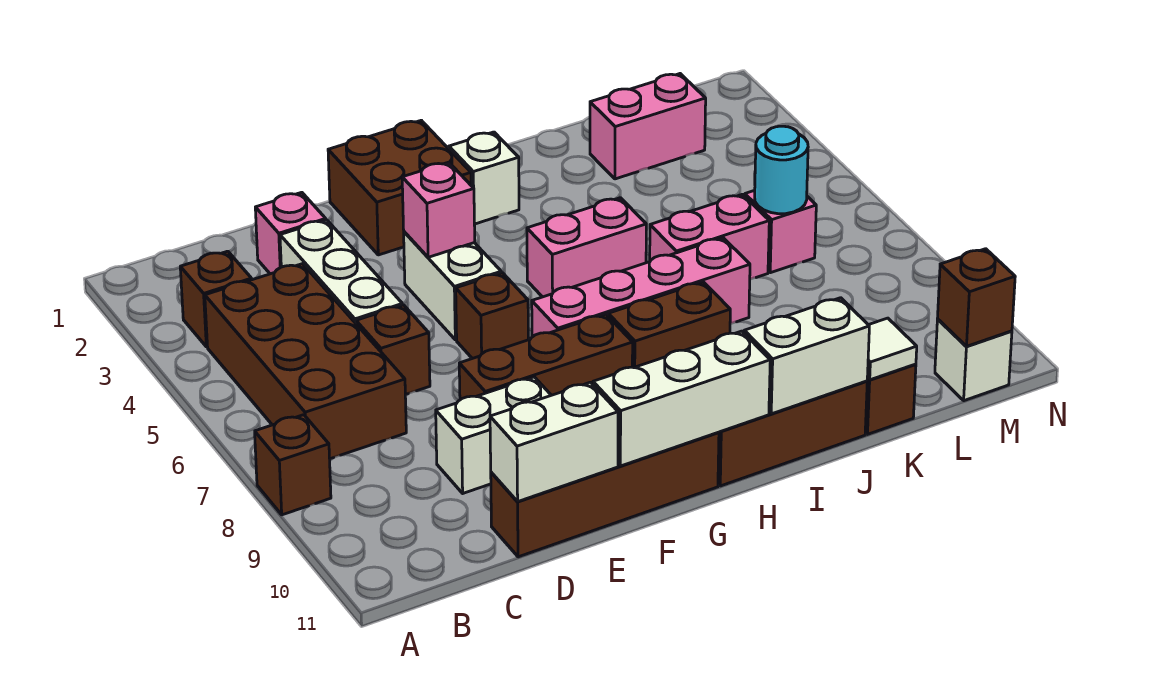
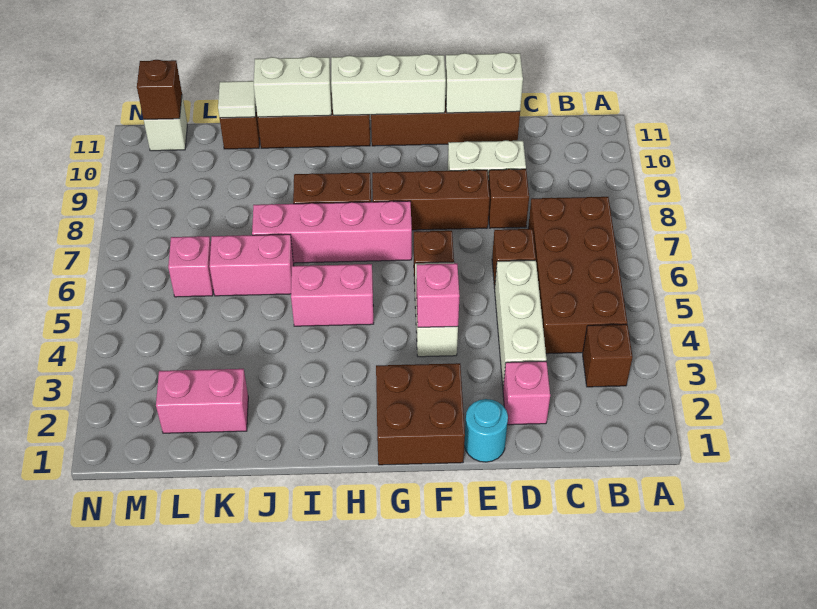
brown 1x1 brick [255,415,331,515] -> brown 1x1 brick moved to [488,169,529,228]
white 1x1 brick [449,132,519,224] -> none
cyan 1x1 round brick [755,126,808,214] -> cyan 1x1 round brick moved to [464,399,508,462]

